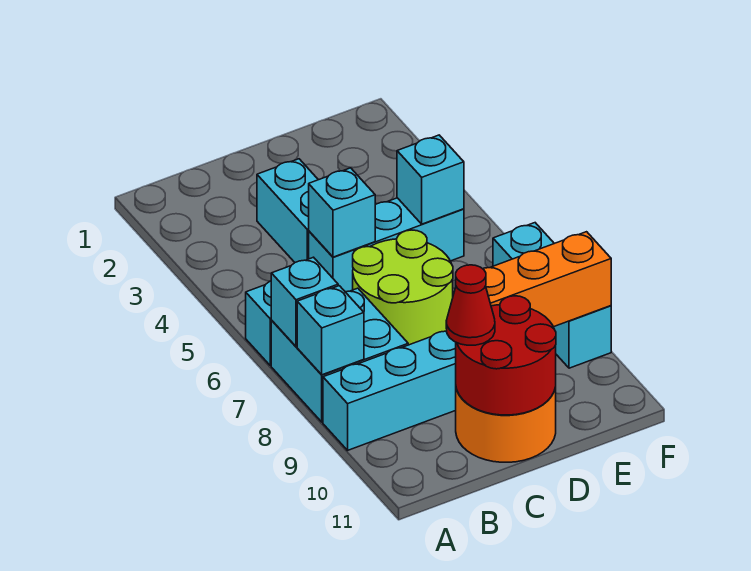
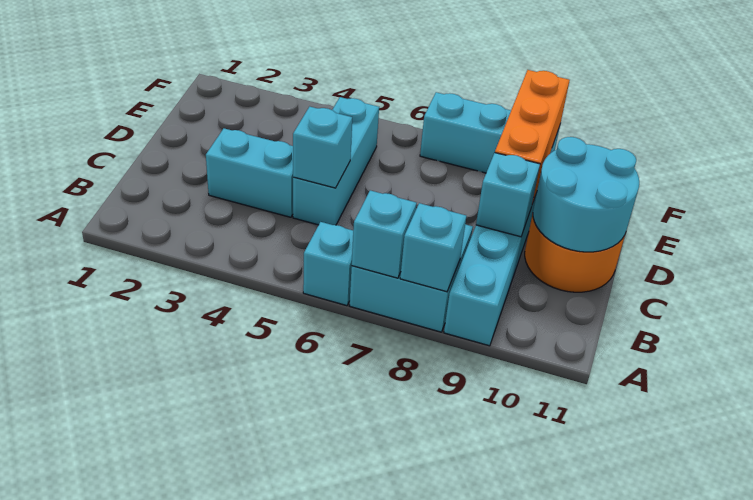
lime 2x2 round brick [353,230,453,345] -> none
red 2x2 round brick [456,296,556,415] -> cyan 2x2 round brick [533,137,639,252]
red 1x1 cone [446,265,495,345] -> none
cyan 1x1 brick [397,135,464,224] -> cyan 1x1 brick moved to [476,153,540,237]

